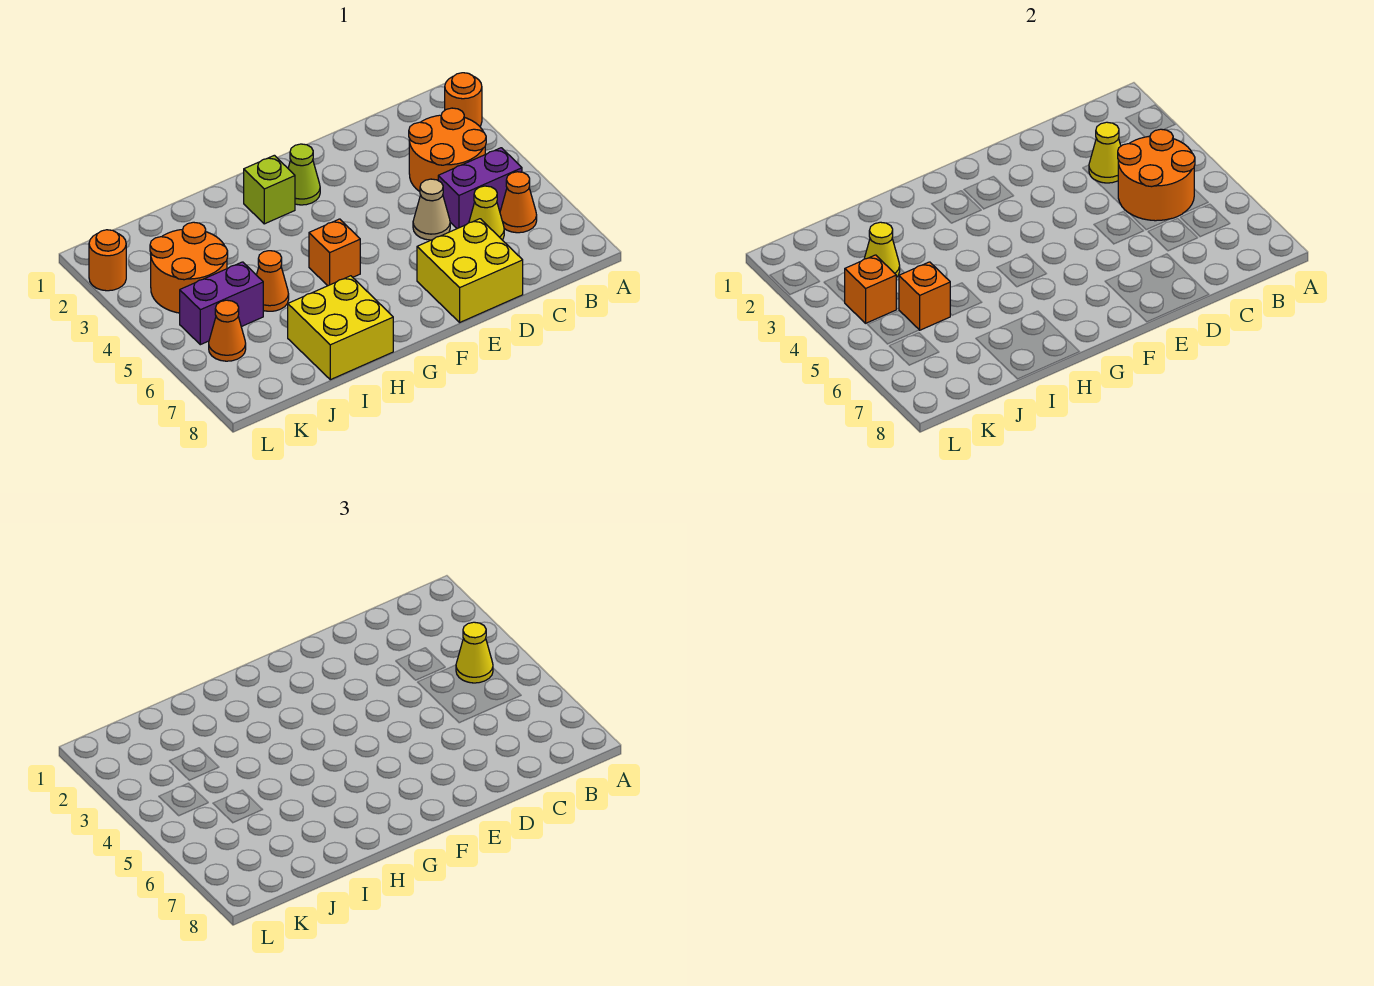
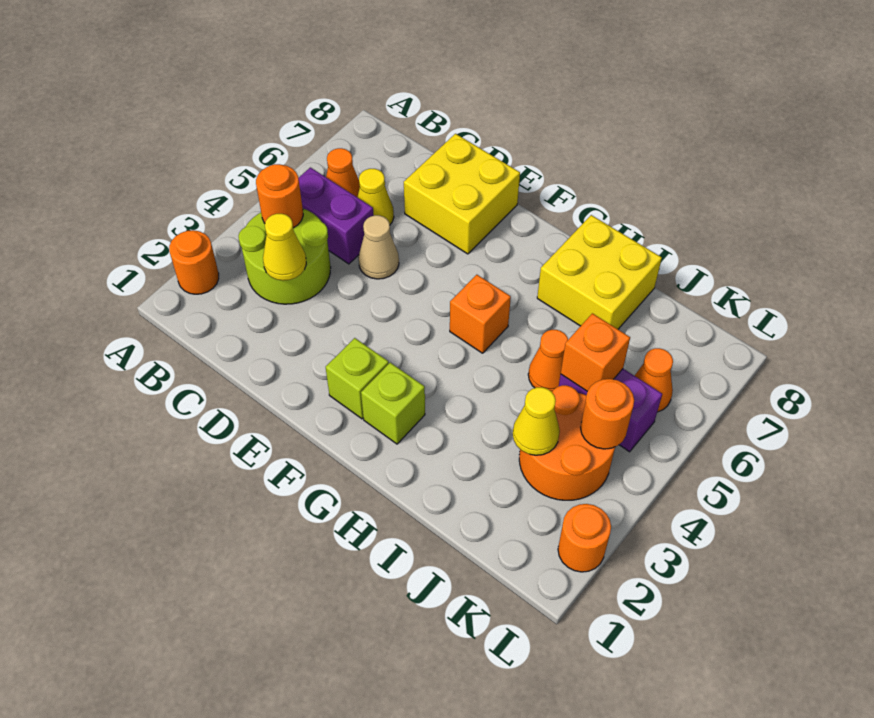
orange 2x2 round brick [409,108,486,192] -> lime 2x2 round brick [238,209,331,304]
orange 2x2 round brick [1118,129,1195,221] -> orange 1x1 round brick [256,164,303,228]
yellow 1x1 cone [456,622,493,683] -> none
lime 1x1 cone [288,144,320,205] -> lime 1x1 brick [326,338,389,419]
orange 1x1 brick [845,255,896,323] -> orange 1x1 round brick [581,379,634,449]

